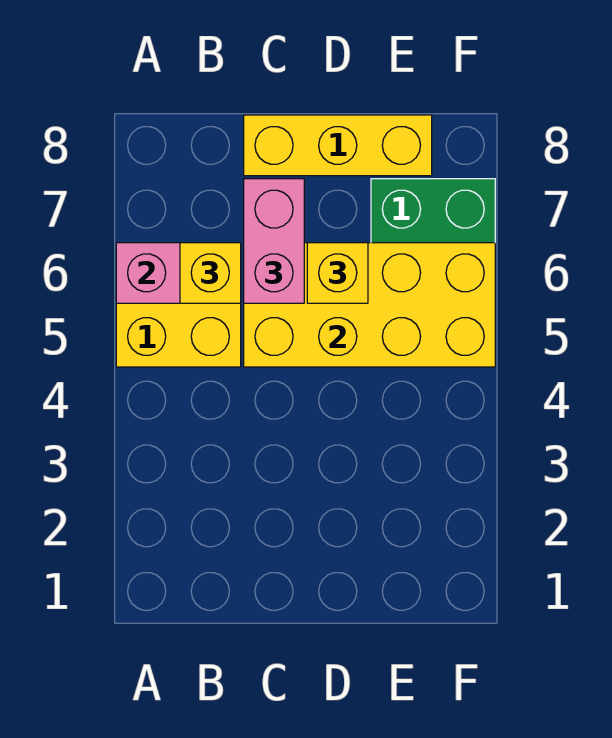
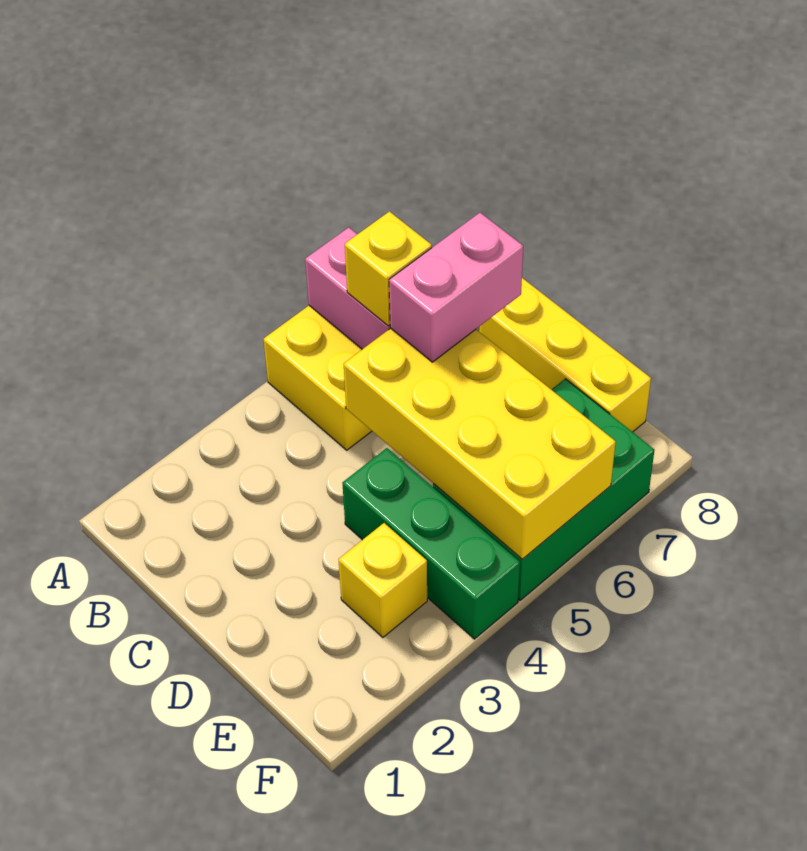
none -> green 1x3 brick [342,448,520,639]
yellow 1x1 brick [307,243,368,303] -> yellow 1x1 brick moved to [338,523,427,637]

